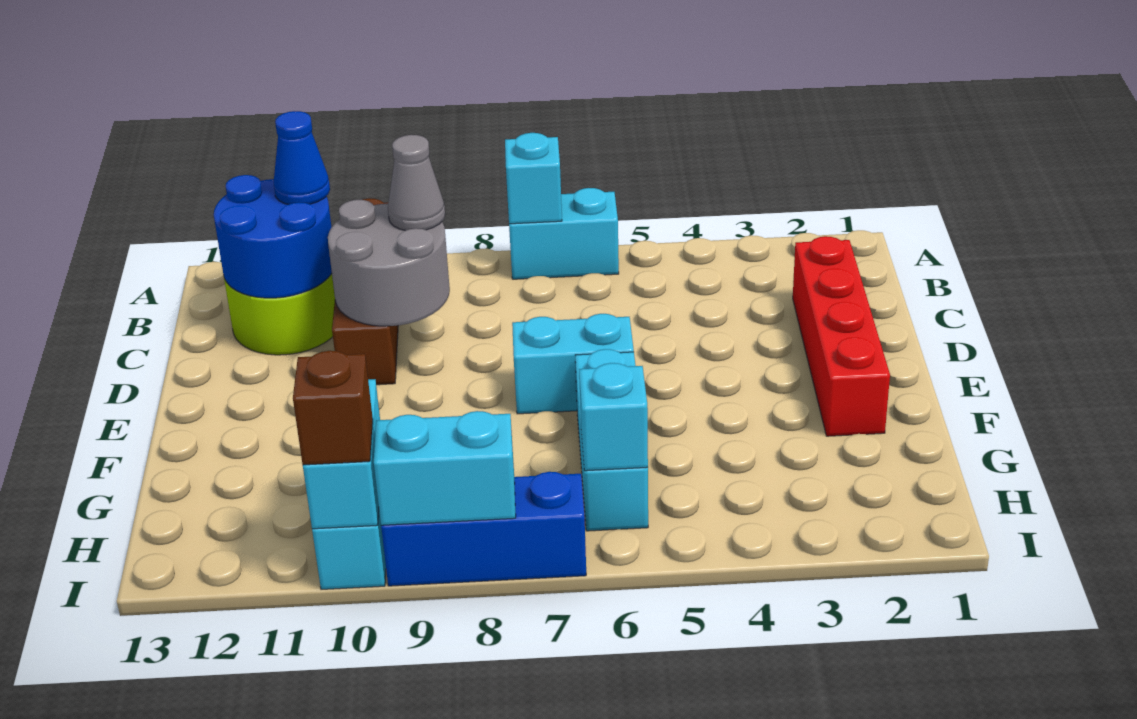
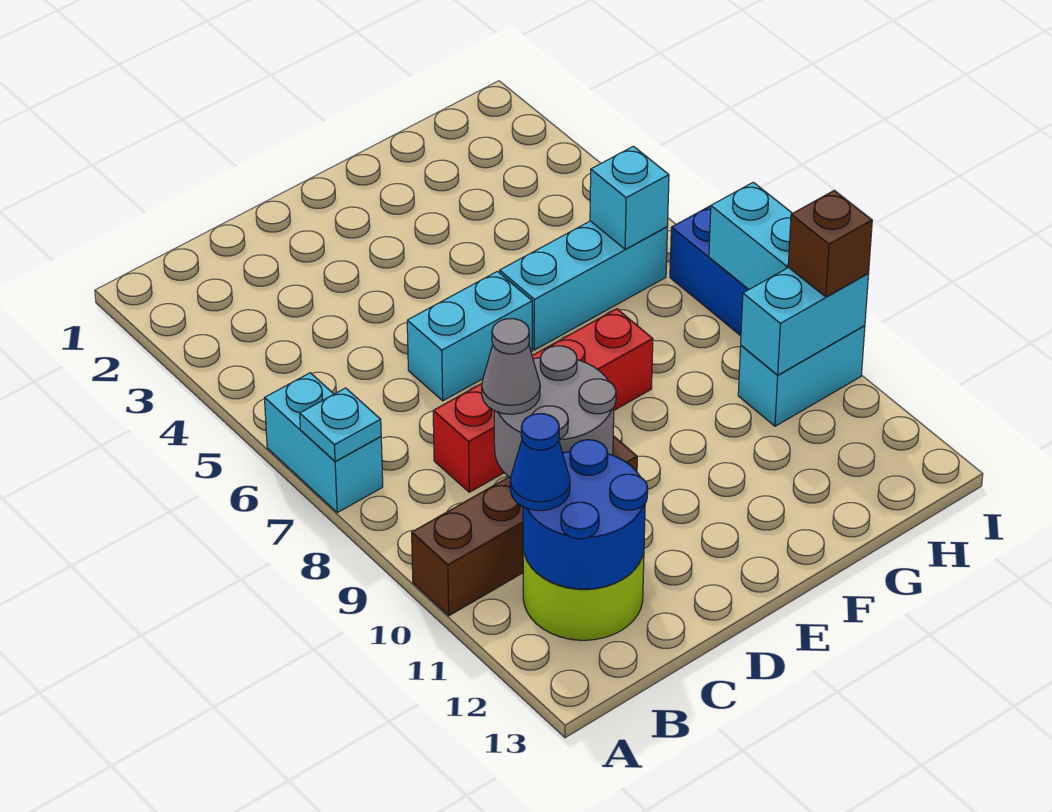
cyan 1x1 brick [505,133,562,224] -> cyan 1x1 plate [300,388,381,461]
red 1x4 brick [793,236,890,436] -> red 1x4 brick moved to [433,309,653,492]
cyan 1x2 brick [512,314,634,414] -> cyan 1x2 brick turned to [407,271,532,401]

